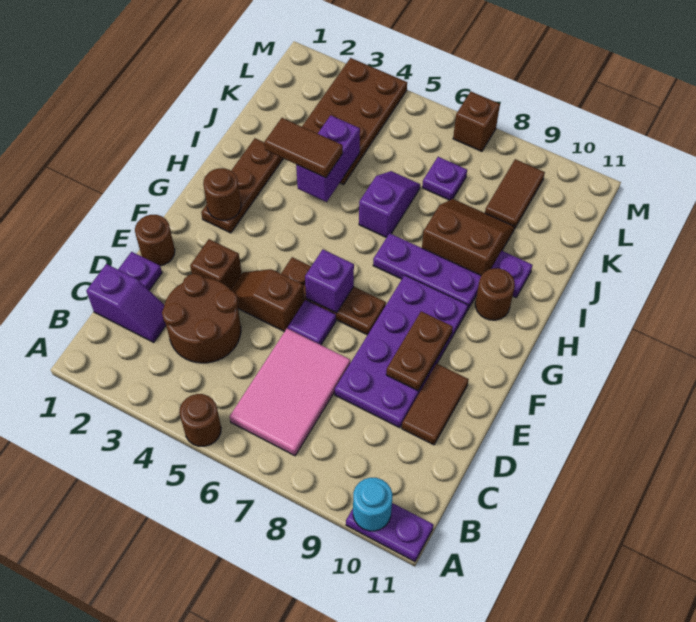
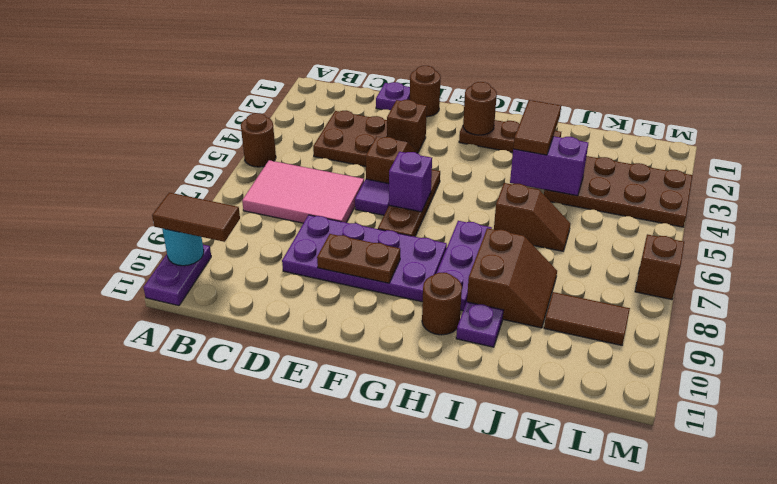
purple 1x2 slope [86,264,166,342] -> none
brown 2x2 round brick [162,274,241,363] -> brown 2x2 plate [313,111,387,166]
brown 1x2 tile [402,364,469,445] -> brown 1x2 tile moved to [152,193,240,242]
purple 1x2 slope [359,171,420,238] -> brown 1x2 slope [494,183,570,251]
purple 1x1 plate [422,157,467,200] -> none

